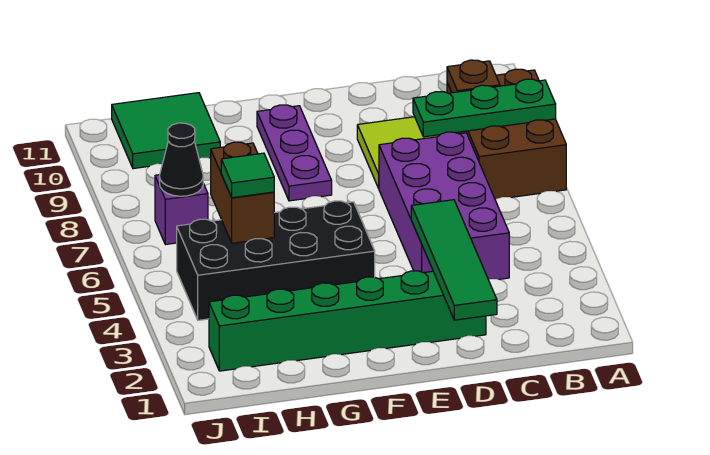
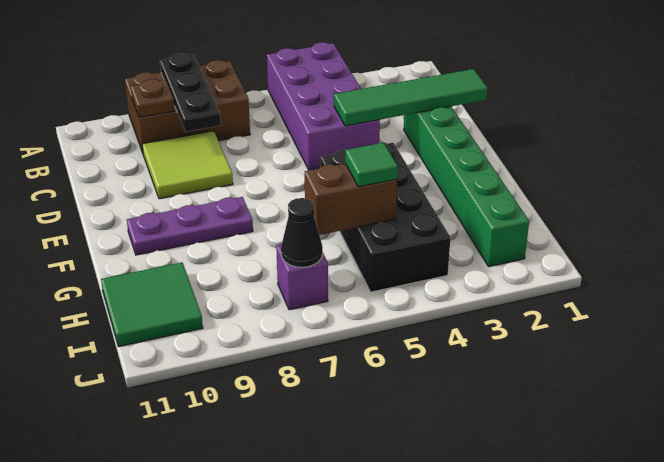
green 1x3 plate [413,79,556,137] -> black 1x3 plate [160,54,221,132]
purple 2x4 brick [379,132,509,280] -> purple 2x4 brick turned to [267,42,380,170]

